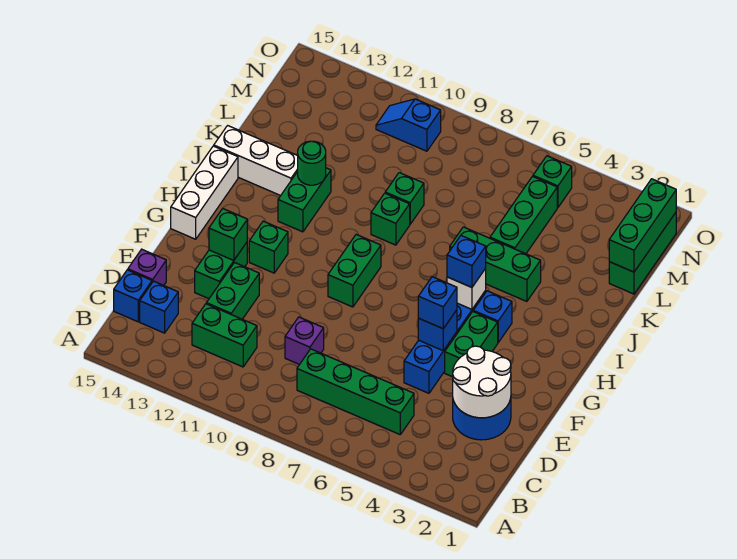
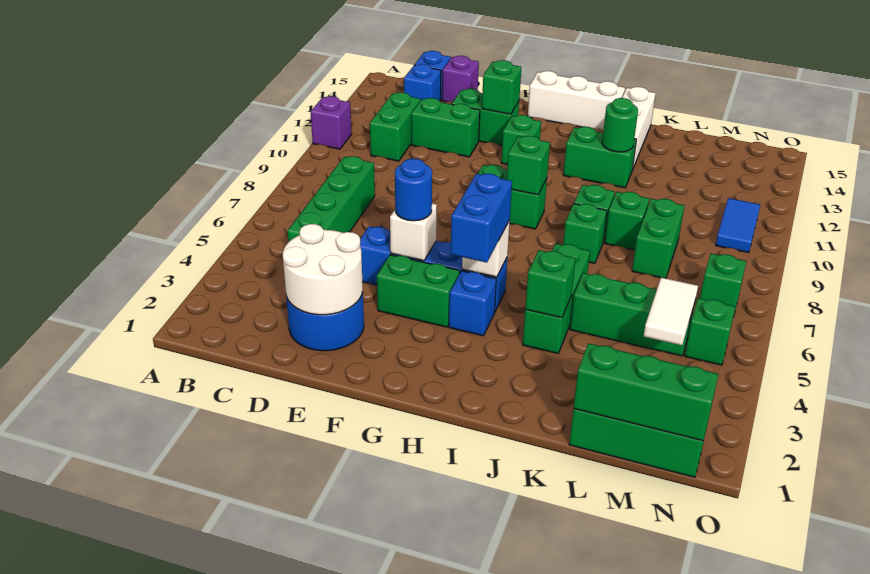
purple 1x1 brick [285,317,324,365] -> purple 1x1 brick moved to [311,96,352,149]
blue 1x1 brick [418,310,457,351] -> white 1x1 brick [390,203,437,261]
blue 1x1 brick [418,277,457,329] -> blue 1x1 round brick [395,159,432,221]
blue 1x1 brick [447,236,486,287] -> blue 1x2 brick [451,174,512,263]
none -> green 1x1 brick [507,136,550,195]
none -> green 1x1 brick [525,250,575,318]
none -> green 1x1 brick [563,204,607,263]
none -> green 1x2 brick [632,199,684,278]
none -> white 1x2 tile [644,278,698,345]
none -> green 1x1 brick [700,254,746,317]
blue 1x2 slope [376,99,441,151] -> blue 1x2 tile [716,198,760,253]

